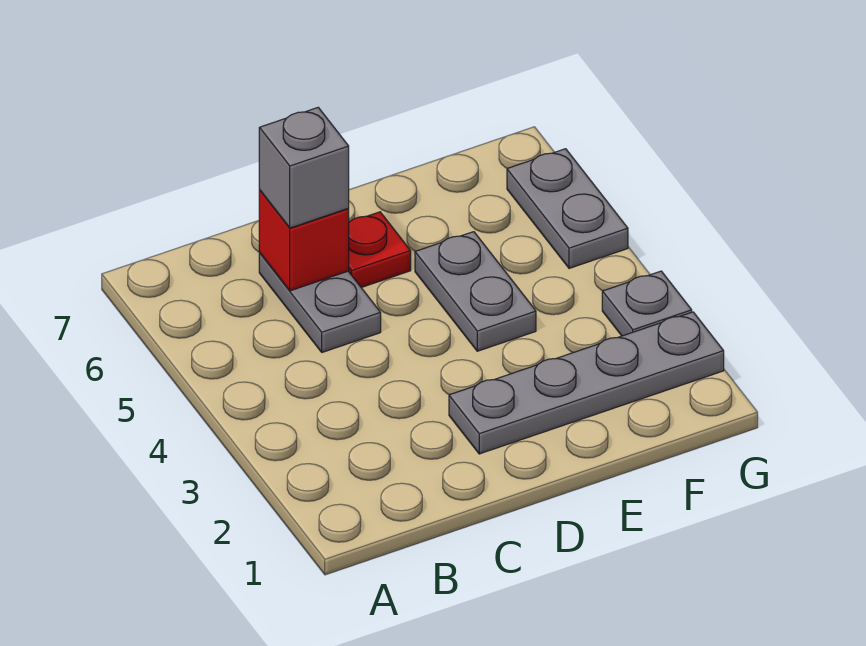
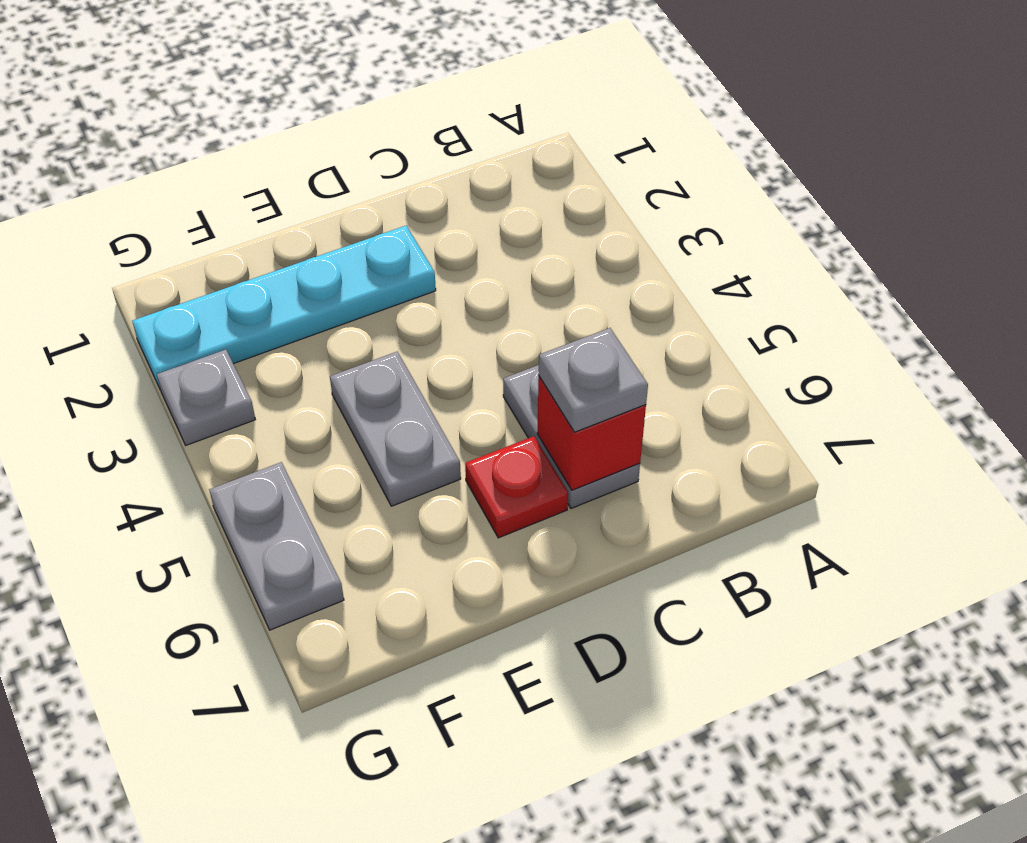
grey 1x1 brick [259,108,349,228] -> grey 1x1 plate [539,328,648,432]
grey 1x4 plate [449,312,724,454] -> cyan 1x4 plate [132,226,436,390]

